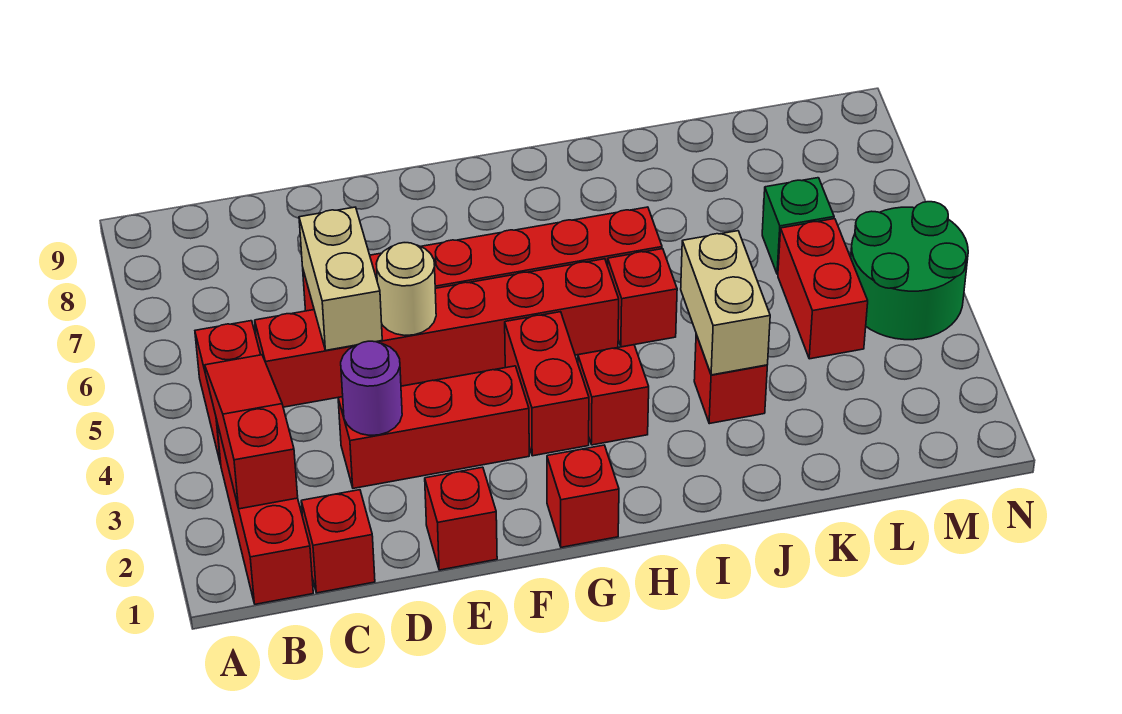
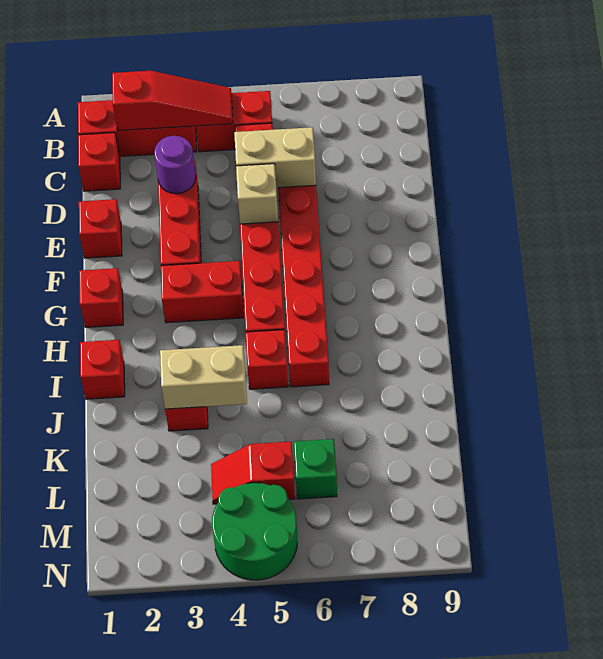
tan 1x1 round brick [376,243,436,335] -> tan 1x1 brick [236,164,278,224]
red 1x1 brick [578,345,649,445] -> red 1x1 brick moved to [80,340,125,399]
red 1x2 brick [778,219,868,359] -> red 1x2 slope [211,442,295,504]

